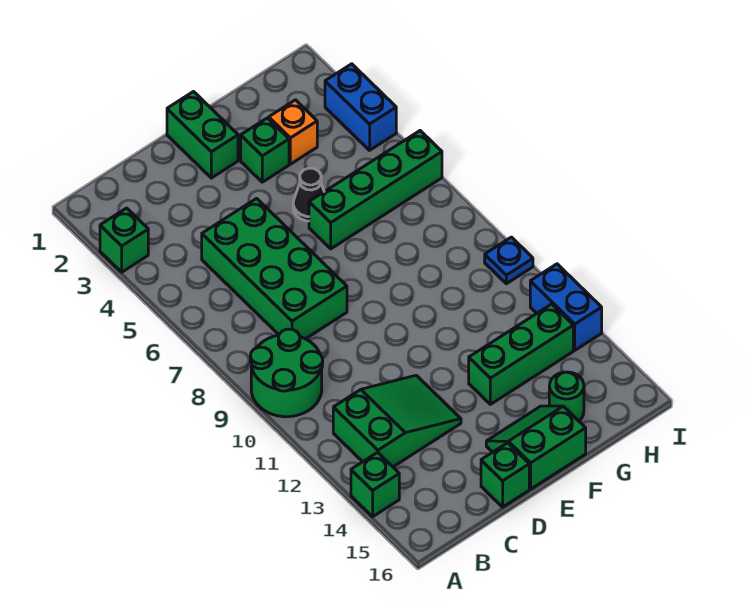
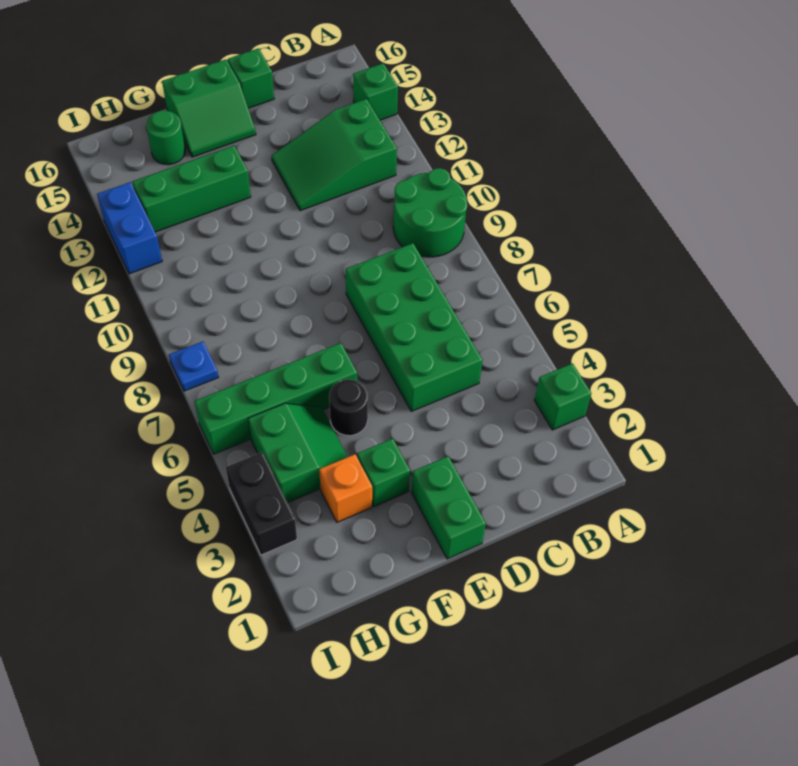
black 1x1 cone [293,168,324,221] -> black 1x1 round brick [329,379,368,436]
none -> green 2x2 slope [248,403,348,503]
blue 1x2 brick [325,64,396,150] -> black 1x2 brick [226,452,297,555]
blue 1x1 plate [485,237,533,284] -> blue 1x1 plate moved to [169,341,219,391]

